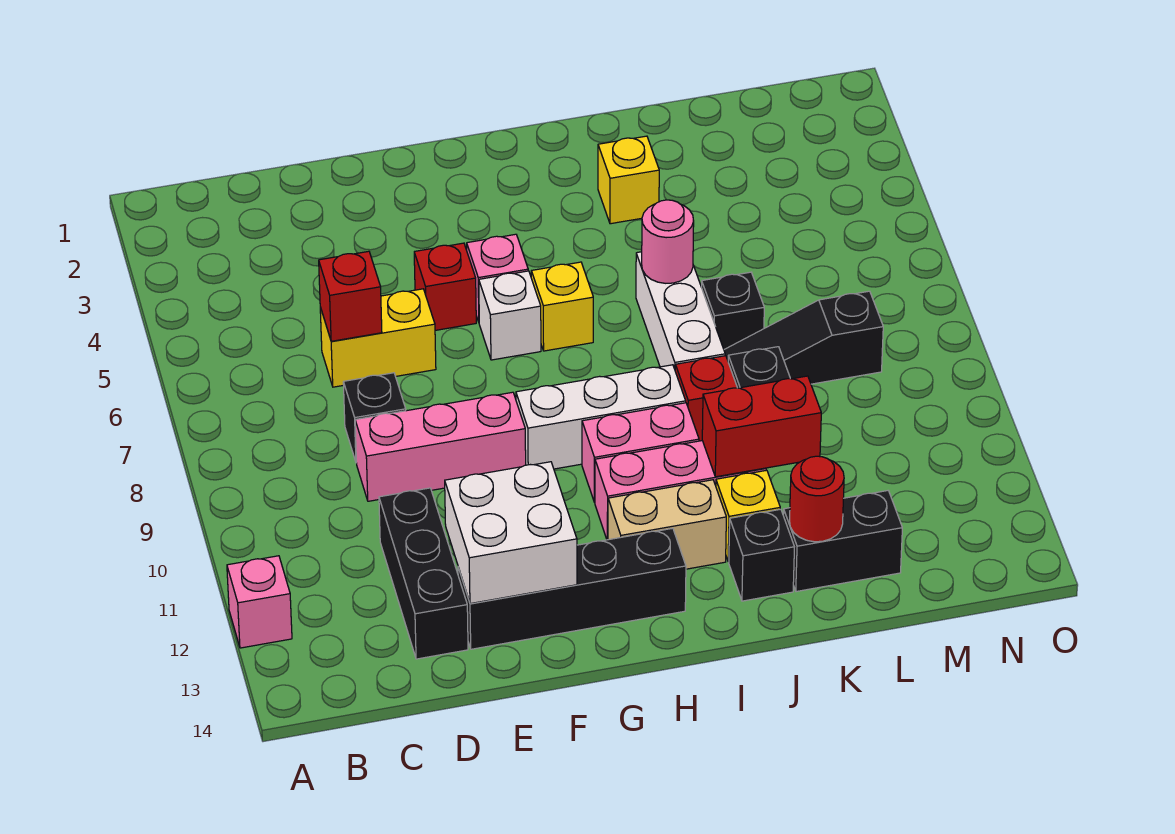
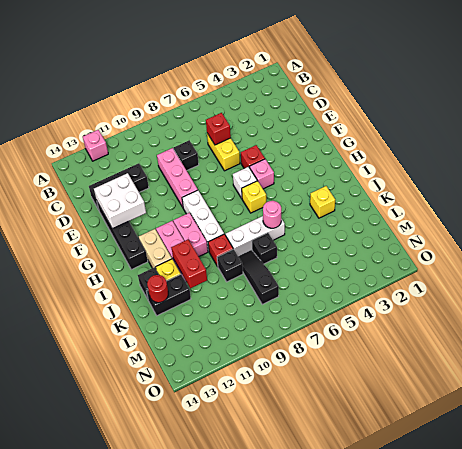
black 1x2 brick [783,491,902,592] -> black 1x2 brick turned to [146,274,191,316]

